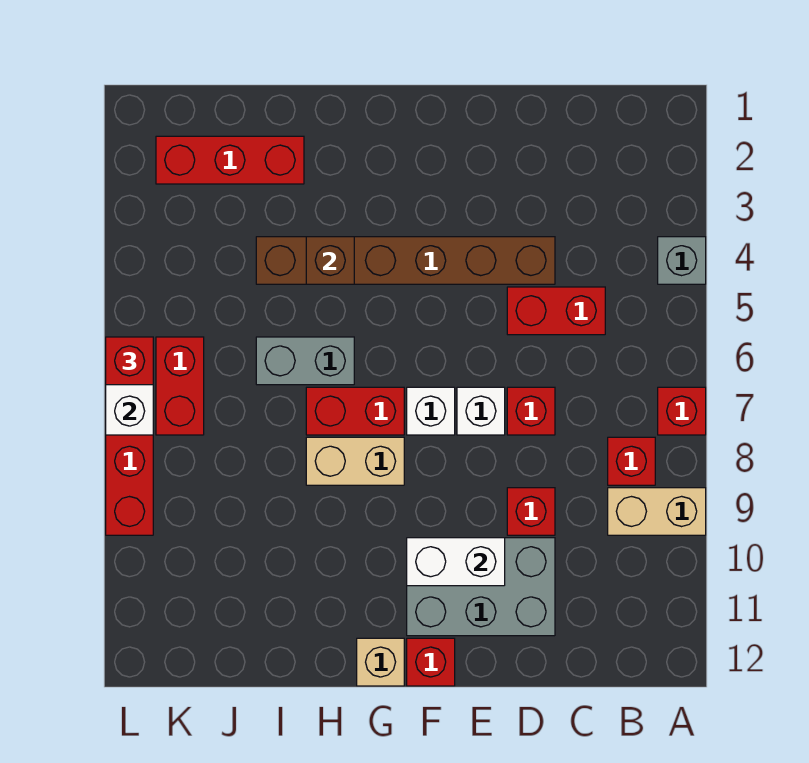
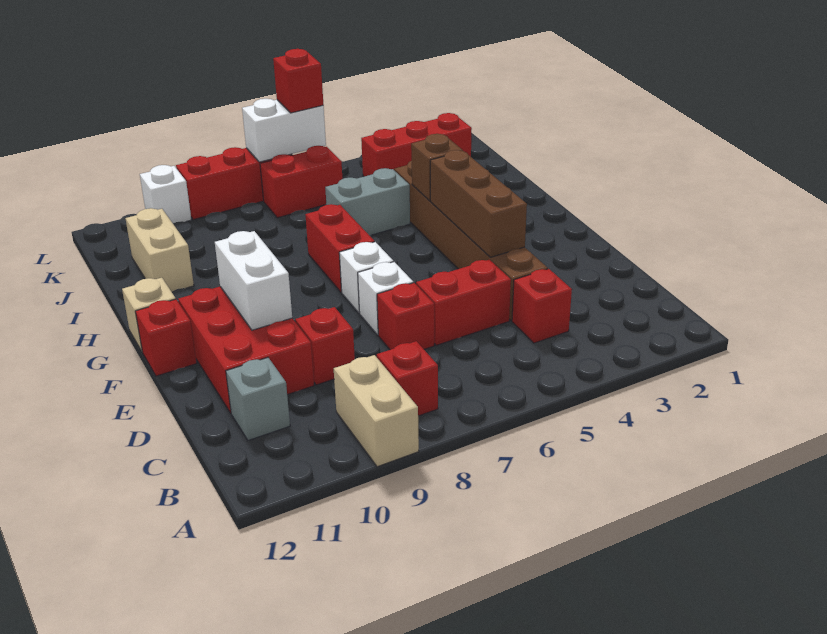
grey 1x1 brick [658,237,706,284] -> grey 1x1 brick moved to [226,358,290,440]
red 1x1 brick [658,387,706,435] -> red 1x1 brick moved to [512,269,572,343]
red 1x2 brick [507,287,605,335] -> red 1x2 brick turned to [416,260,511,345]
grey 2x3 brick [407,538,555,636] -> red 2x3 brick [178,287,314,413]
none -> brown 1x3 brick [430,150,527,257]
tan 1x2 brick [306,437,404,485] -> tan 1x2 brick moved to [125,208,194,292]
grey 1x2 brick [256,337,354,385] -> grey 1x2 brick turned to [325,168,410,235]
red 1x3 brick [156,136,304,184] -> red 1x3 brick turned to [361,113,472,177]
none -> white 1x1 brick [140,165,191,223]

